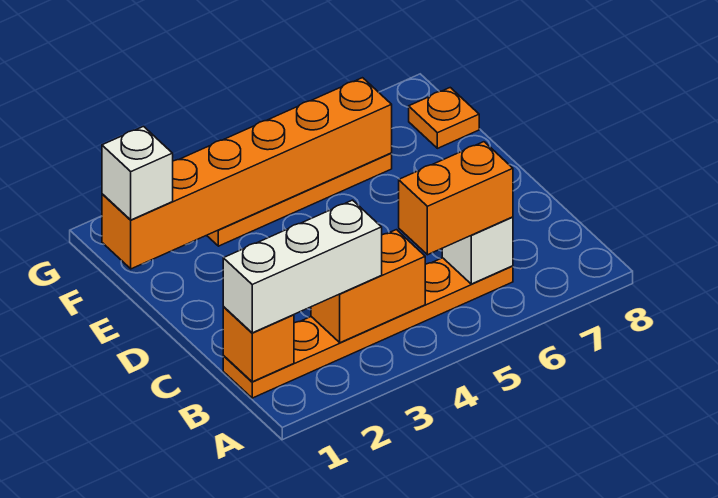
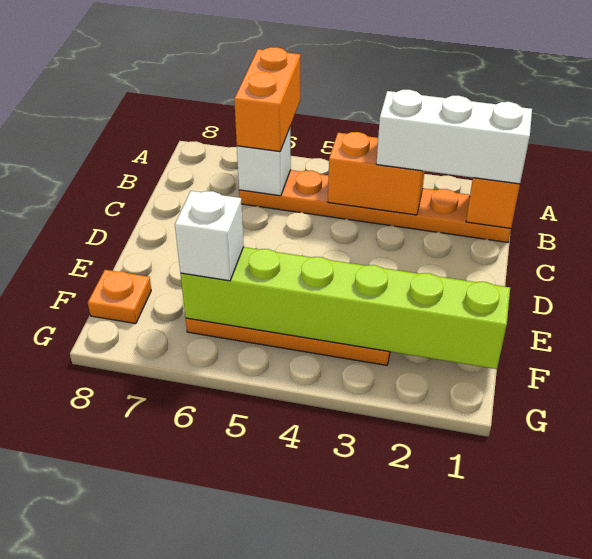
orange 1x2 brick [399,142,513,255] -> orange 1x2 brick turned to [234,47,300,152]
orange 1x6 brick [102,78,392,269] -> lime 1x6 brick [181,247,510,369]
white 1x1 brick [102,127,173,220] -> white 1x1 brick moved to [175,191,244,281]

